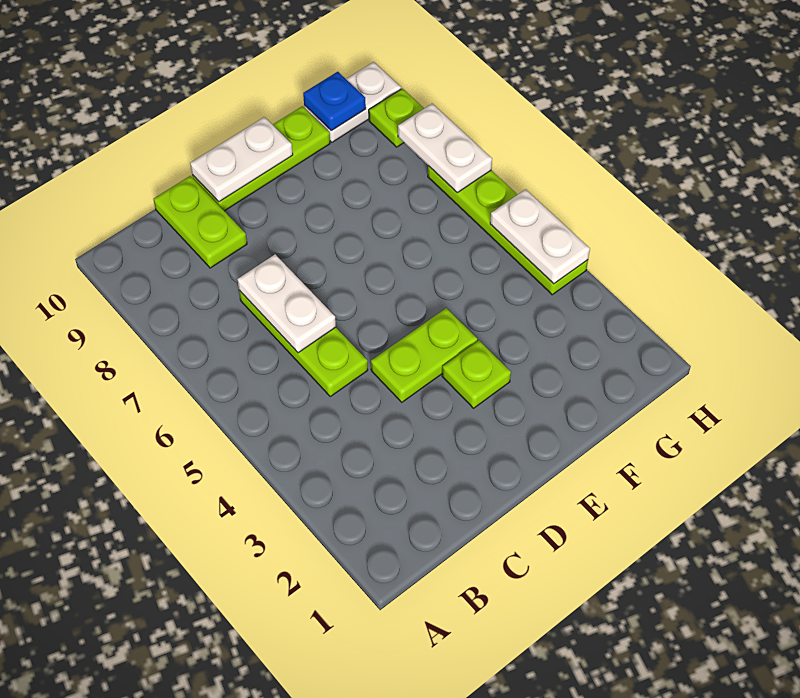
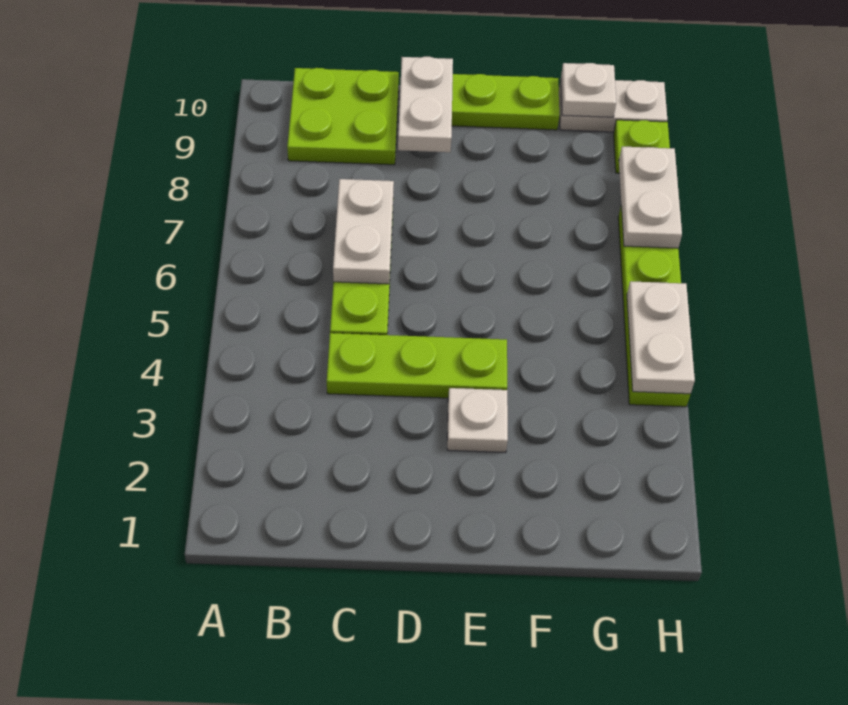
lime 1x2 plate [154,176,247,268] -> lime 2x2 plate [287,68,399,165]
lime 1x2 plate [371,308,477,402] -> lime 1x3 plate [327,333,507,398]
white 1x2 plate [190,117,293,202] -> white 1x2 plate turned to [398,57,453,152]
lime 1x1 plate [442,341,511,408] -> white 1x1 plate [447,388,508,453]
blue 1x1 plate [303,72,366,130] -> white 1x1 plate [561,63,616,117]

